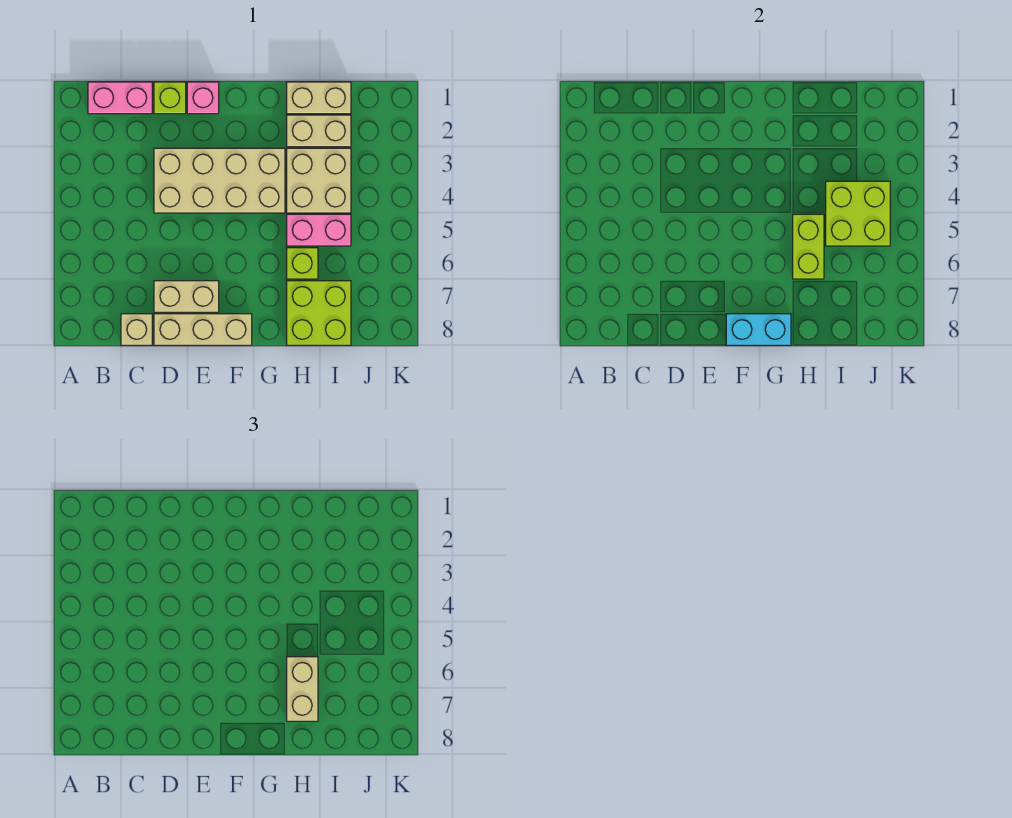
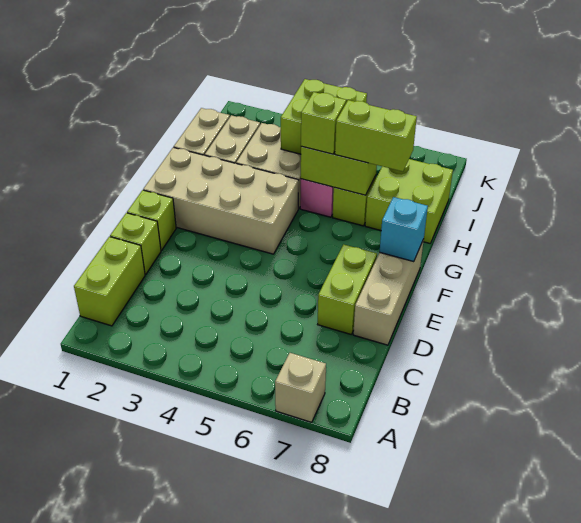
pink 1x2 brick [88,82,152,114] -> lime 1x2 brick [74,237,145,326]
tan 1x1 brick [121,314,152,345] -> tan 1x1 brick moved to [275,353,326,422]
tan 2x4 brick [154,148,285,213] -> tan 2x4 brick turned to [143,147,298,254]
tan 1x2 brick [154,281,219,312] -> lime 1x2 brick [318,244,377,334]
pink 1x1 brick [187,82,219,114] -> lime 1x1 brick [127,190,176,250]
cyan 1x2 brick [726,314,791,345] -> cyan 1x1 brick [380,197,428,262]
none -> lime 1x1 brick [301,92,346,154]
tan 1x2 brick [287,657,318,721] -> lime 1x2 brick [335,100,417,171]

